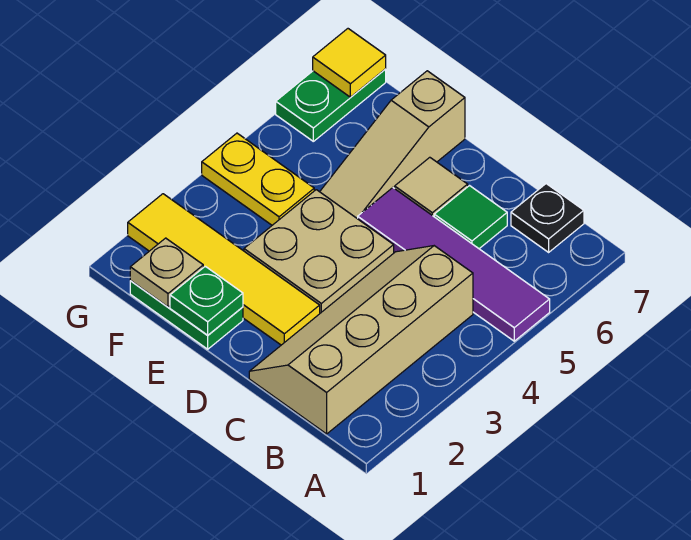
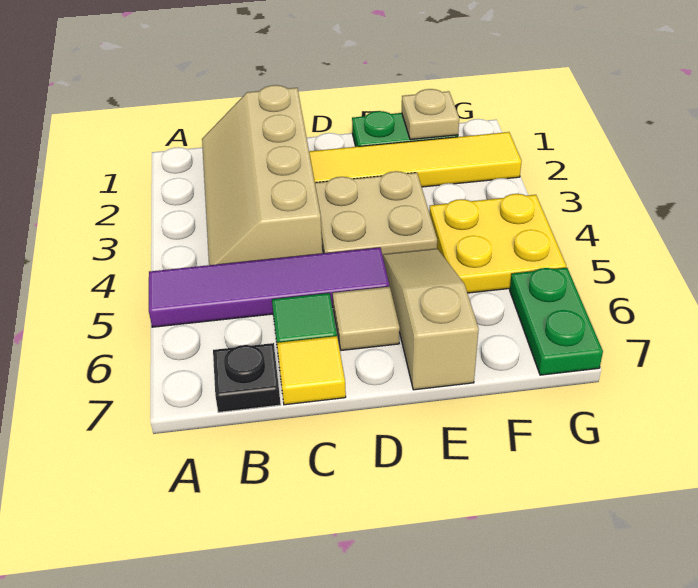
tan 2x4 slope [249,246,473,434] -> tan 2x4 slope turned to [202,85,322,265]
green 1x1 plate [170,266,243,335] -> none
yellow 1x2 plate [202,133,314,225] -> yellow 2x2 plate [430,194,566,293]
yellow 1x1 tile [313,29,386,97] -> yellow 1x1 tile moved to [277,336,346,405]

